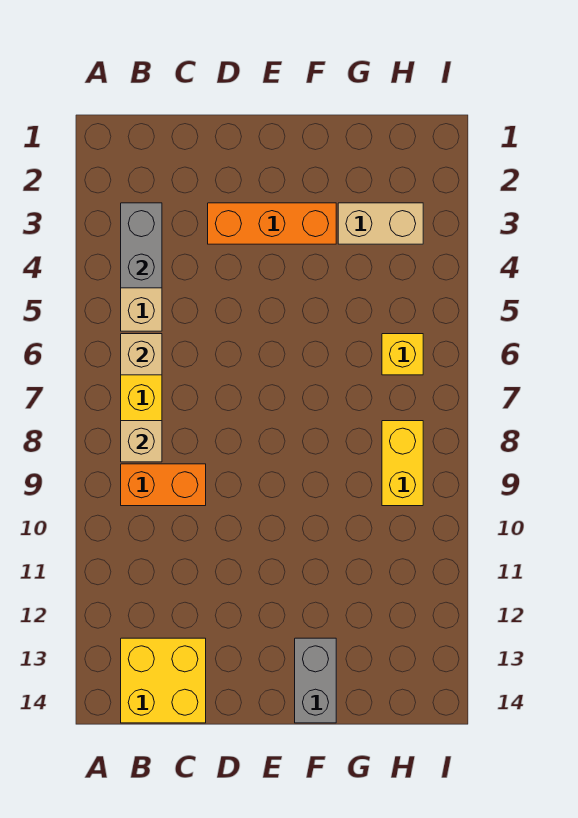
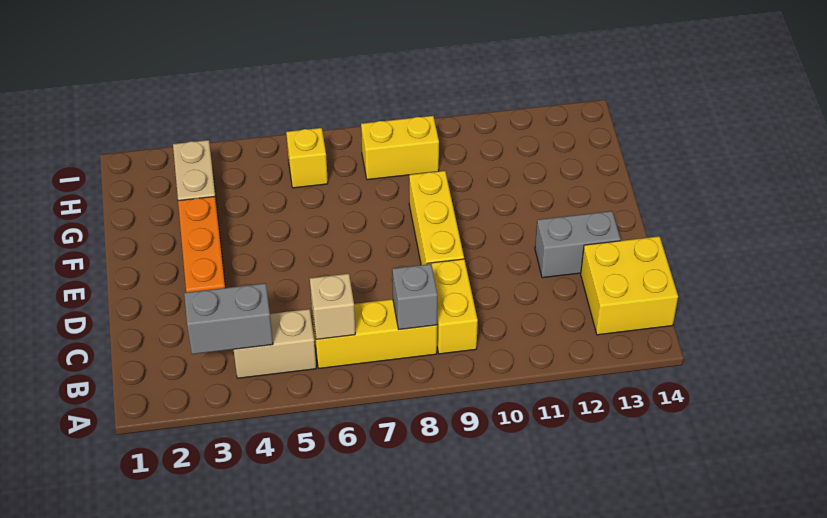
tan 1x1 brick [121,421,162,462] -> grey 1x1 brick [392,264,438,329]
orange 1x2 brick [121,464,206,506] -> yellow 1x2 brick [427,259,478,354]
none -> yellow 1x3 brick [409,171,464,265]
grey 1x2 brick [295,638,336,723] -> grey 1x2 brick moved to [535,211,621,278]

